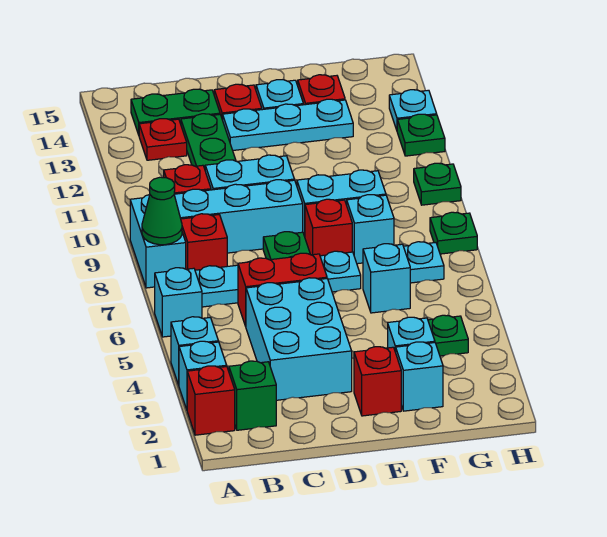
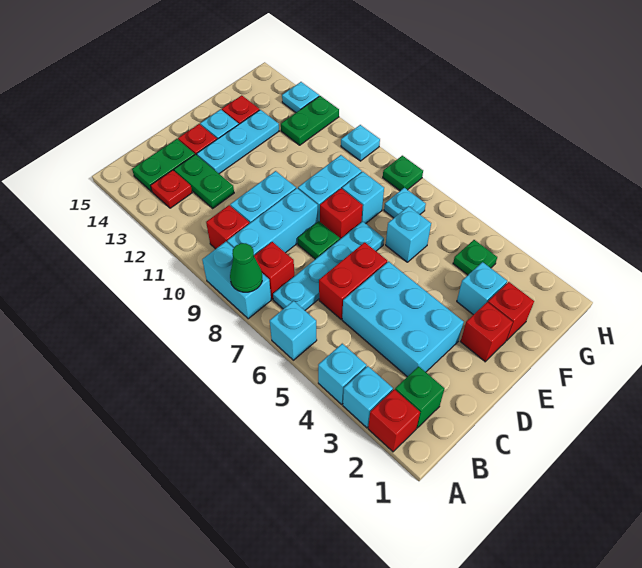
cyan 1x1 brick [396,342,443,411] -> red 1x1 brick [488,282,534,341]
green 1x1 plate [414,163,461,205] -> cyan 1x1 plate [341,125,380,161]
green 1x1 plate [397,114,445,156] -> green 1x2 plate [281,96,339,145]

